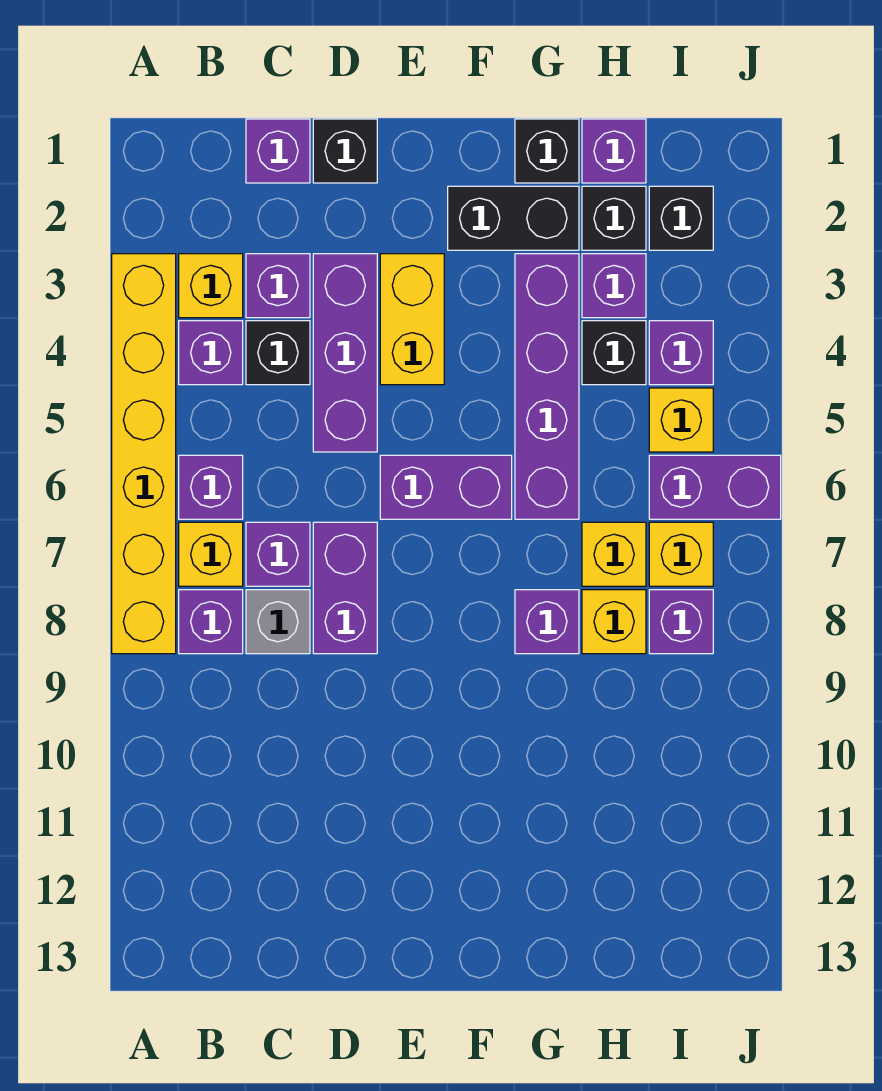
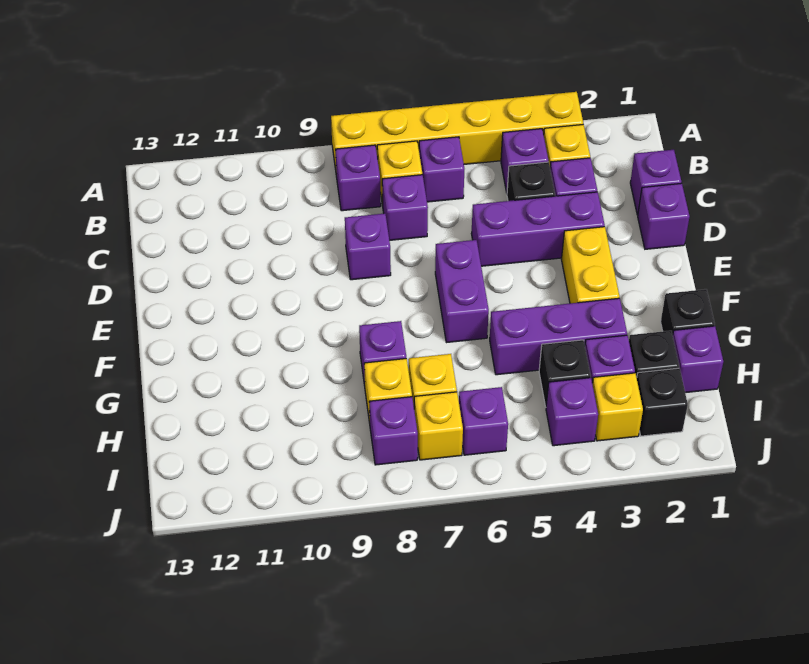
grey 1x1 brick [246,590,310,654] -> none
black 1x1 brick [313,119,377,183] -> purple 1x1 brick [638,183,690,249]
purple 1x2 brick [313,522,377,654] -> purple 1x1 brick [345,213,391,280]
yellow 1x2 brick [380,254,444,385] -> yellow 1x2 brick turned to [561,227,620,303]
black 1x2 brick [448,186,579,250] -> none
purple 1x4 brick [515,254,579,519] -> purple 1x3 brick [490,298,627,375]
yellow 1x1 brick [649,388,713,452] -> yellow 1x1 brick moved to [592,373,643,441]
purple 1x2 brick [649,455,781,519] -> purple 1x1 brick [459,387,508,455]

